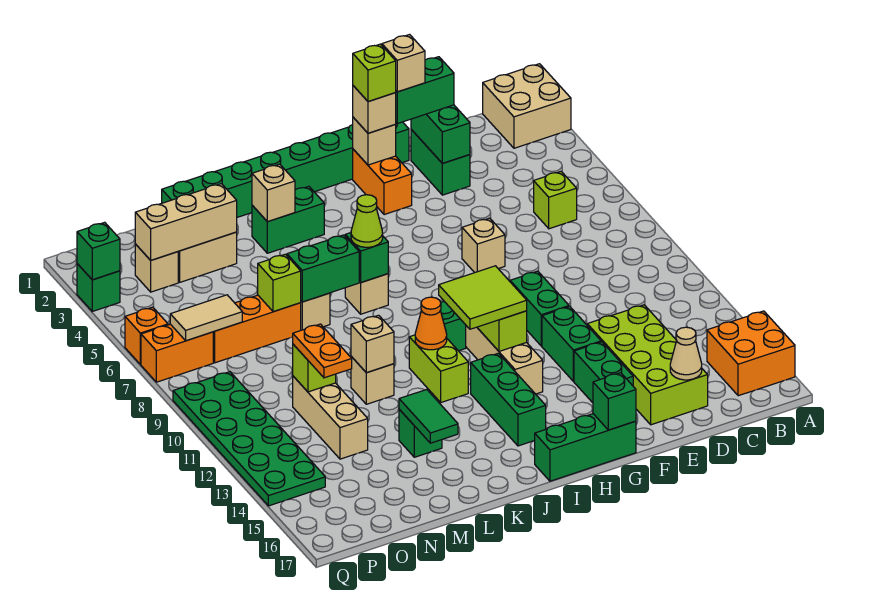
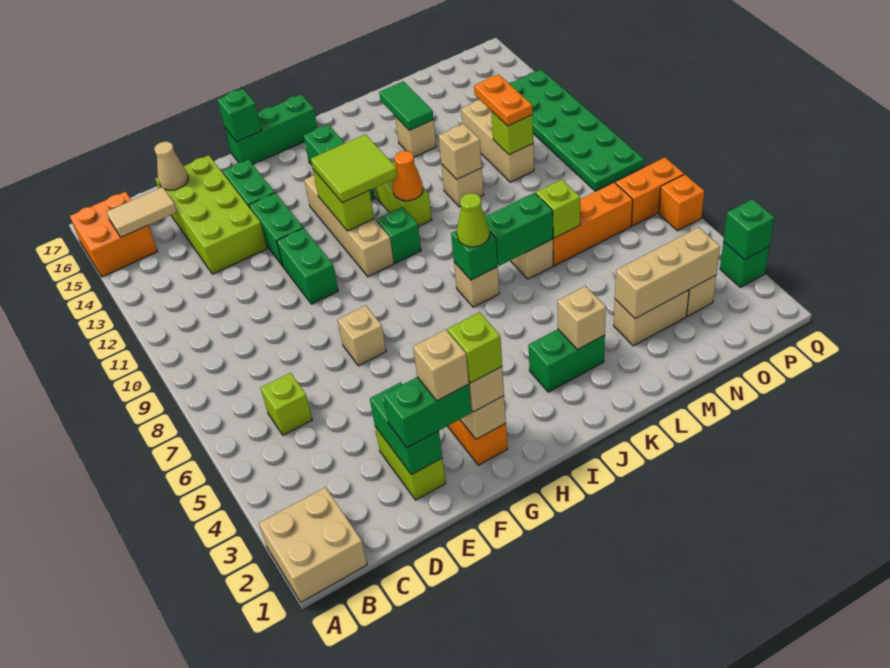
green 1x2 brick [411,130,470,195] -> lime 1x2 brick [375,427,446,500]
green 1x8 brick [162,122,409,217] -> none
green 1x1 brick [399,410,442,457] -> tan 1x1 brick [395,116,436,157]
tan 1x2 tile [170,295,242,341] -> tan 1x2 tile moved to [107,187,177,237]

